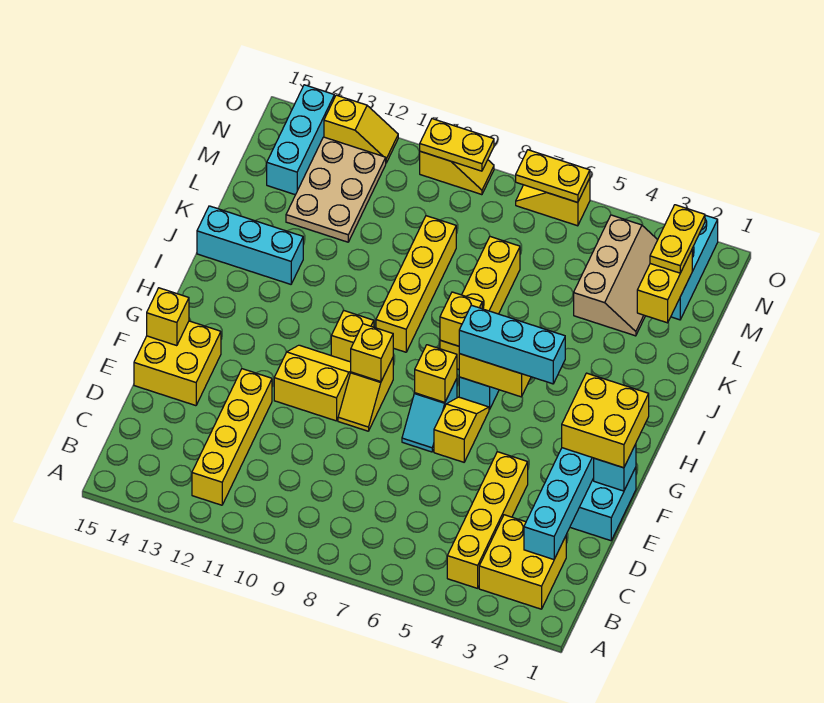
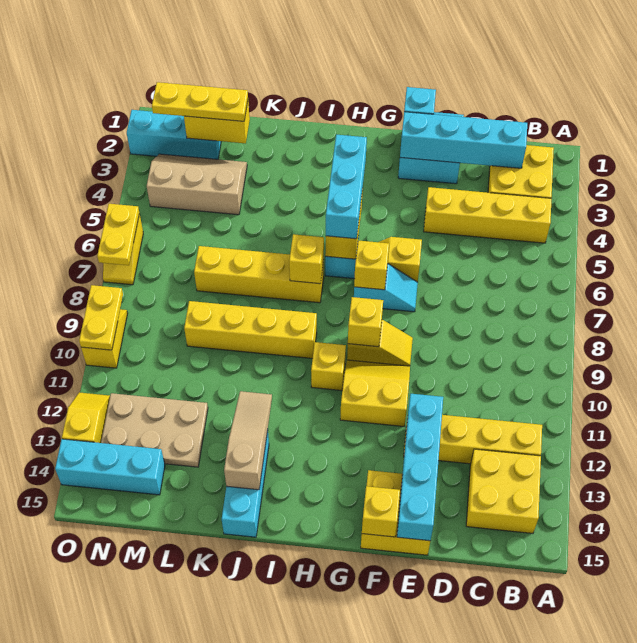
none -> cyan 1x4 brick [397,394,443,541]
yellow 2x2 brick [562,373,649,468] -> yellow 2x2 brick moved to [466,449,541,533]
yellow 2x2 slope [274,345,351,421] -> yellow 2x2 slope turned to [340,360,410,426]
none -> tan 1x3 slope [224,391,272,490]
yellow 1x2 plate [650,205,705,273] -> yellow 1x3 plate [152,82,248,121]

